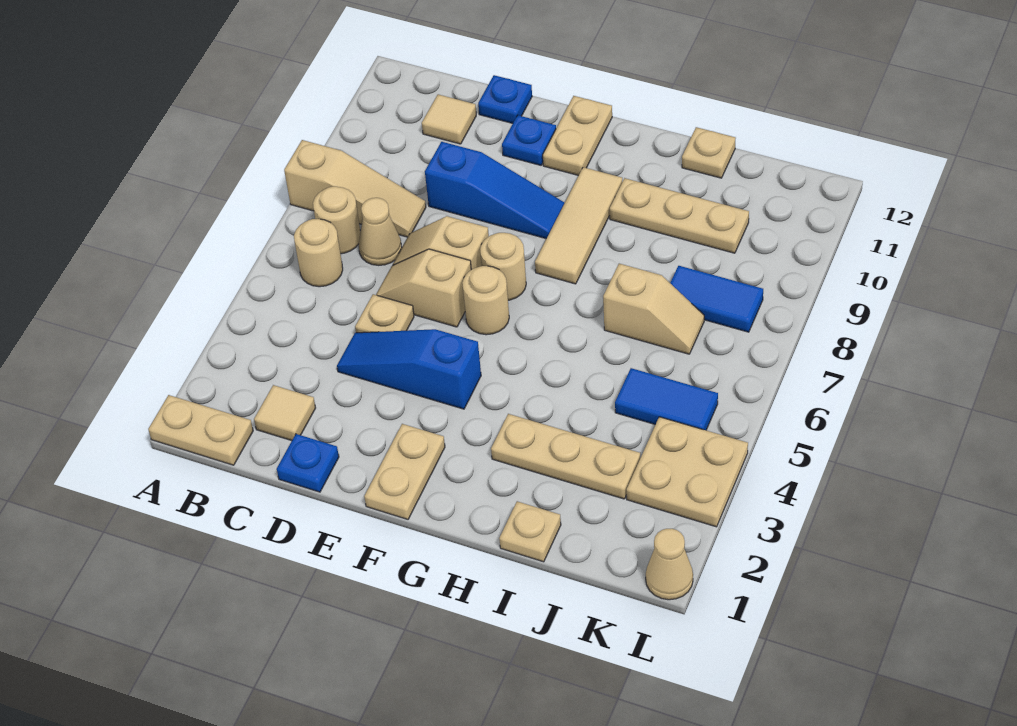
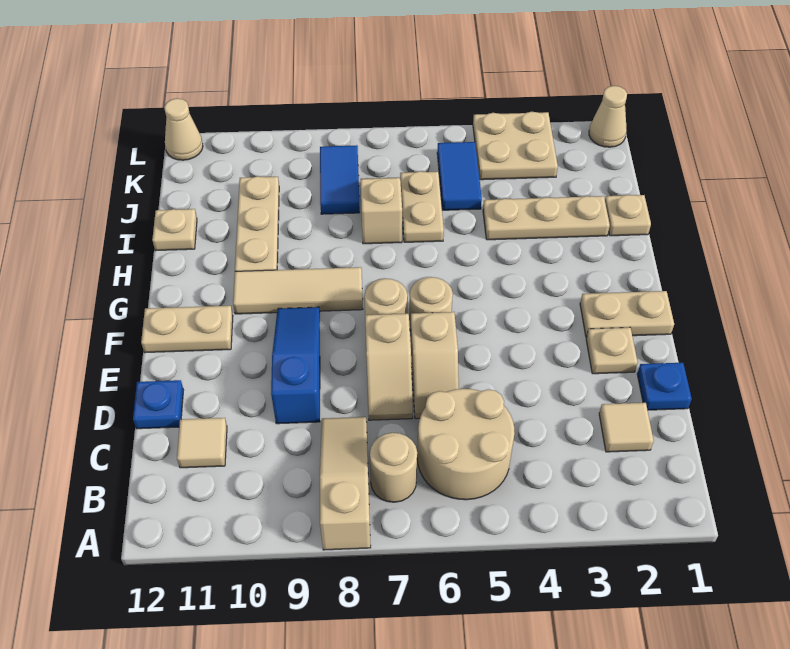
tan 1x2 plate [148,395,253,465] -> tan 1x2 plate moved to [400,171,444,242]
tan 1x1 round brick [294,219,343,287] -> tan 2x2 round brick [417,389,515,500]
tan 1x1 cone [359,198,402,265] -> tan 1x1 cone moved to [164,98,203,160]
blue 1x3 slope [337,329,481,409] -> none
tan 1x1 plate [355,294,414,333] -> tan 1x1 plate moved to [586,327,638,374]
blue 1x1 plate [502,115,556,165] -> none
tan 1x3 plate [491,414,640,499] -> tan 1x3 plate turned to [483,196,610,240]

